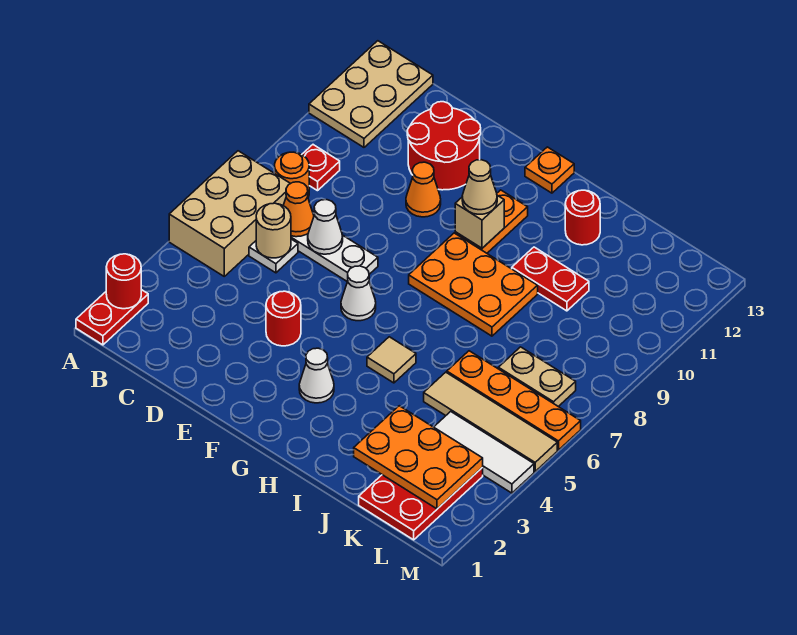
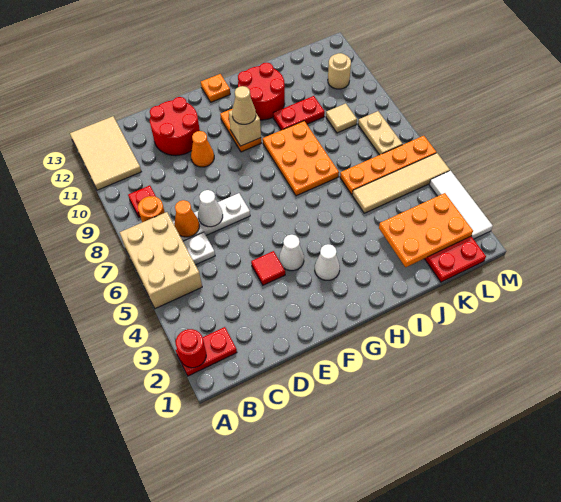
red 1x2 plate [76,290,148,345] -> red 1x2 plate turned to [176,327,237,376]
tan 2x3 plate [309,41,433,147] -> tan 2x3 tile [70,116,141,190]
tan 1x1 round brick [256,203,291,258] -> tan 1x1 round brick moved to [328,53,351,89]
red 1x1 round brick [266,291,301,346] -> red 1x1 tile [251,251,285,285]
white 1x1 cone [341,266,376,321] -> white 1x1 cone moved to [279,235,304,271]
orange 2x3 plate [409,233,538,336] -> orange 2x3 plate turned to [263,121,339,196]
tan 1x1 tile [367,337,416,383] -> tan 1x1 tile moved to [326,103,357,133]
red 1x1 round brick [565,190,600,245] -> red 2x2 round brick [238,63,285,120]
white 1x3 tile [434,411,534,493] -> white 1x3 tile turned to [429,171,493,239]
tan 1x2 plate [498,347,576,407] -> tan 1x2 plate turned to [358,111,403,155]

